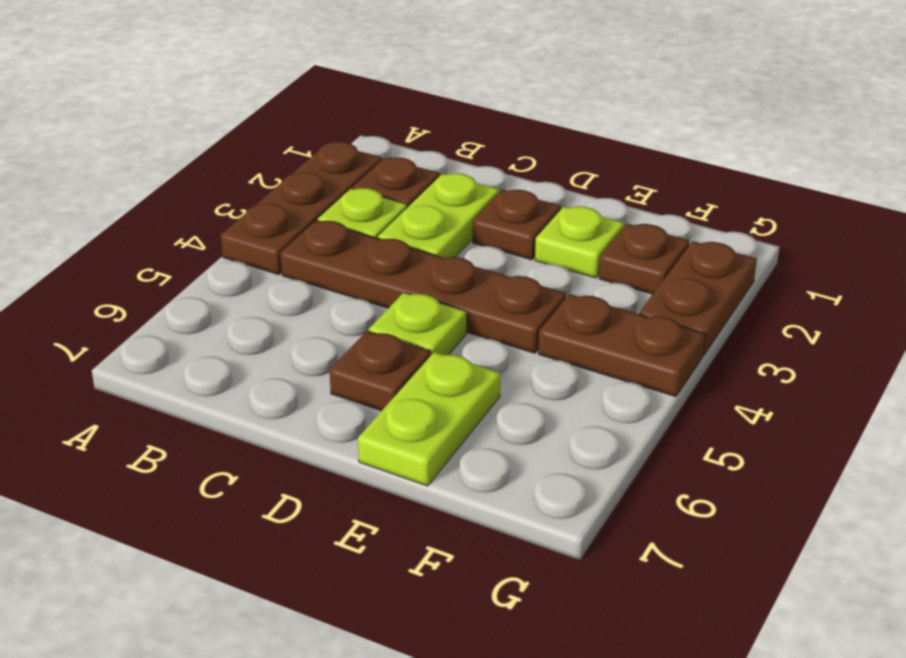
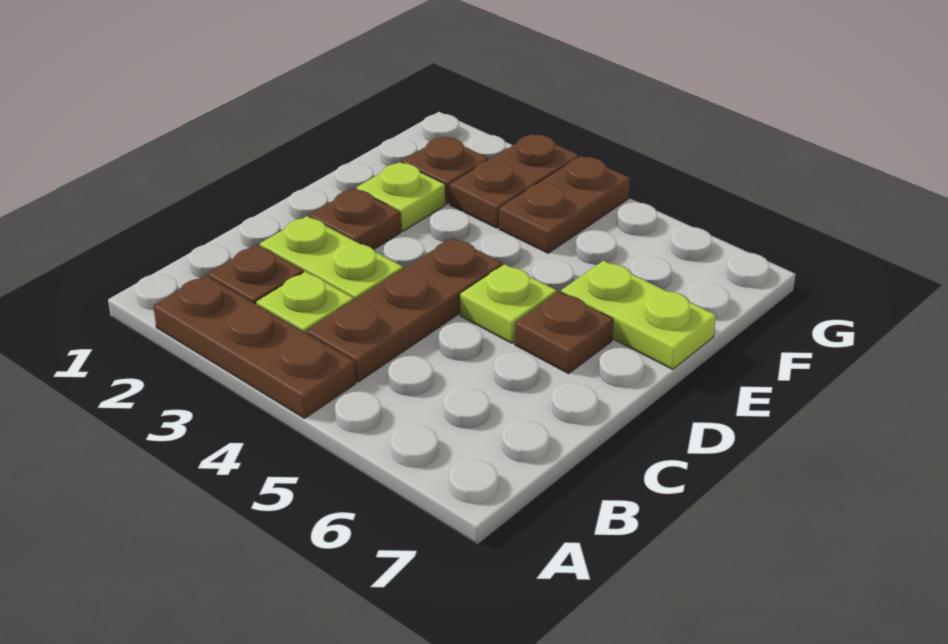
brown 1x4 plate [280,221,566,353] -> brown 1x3 plate [307,238,502,382]
brown 1x2 plate [639,241,757,355] -> brown 1x2 plate turned to [450,134,579,228]

